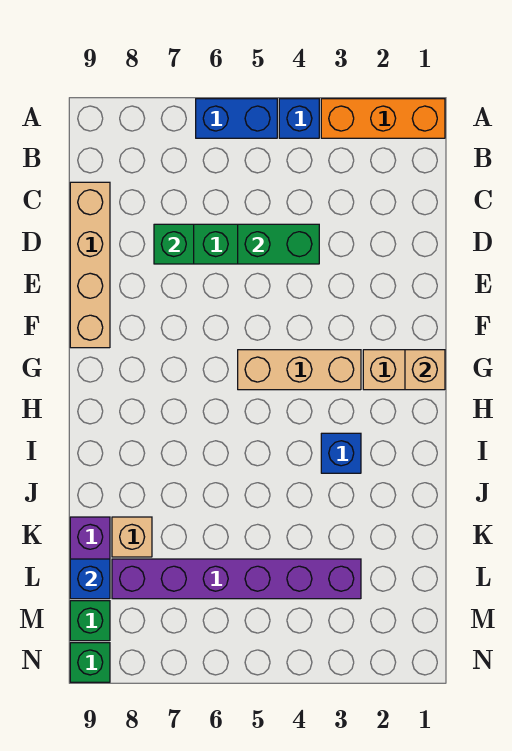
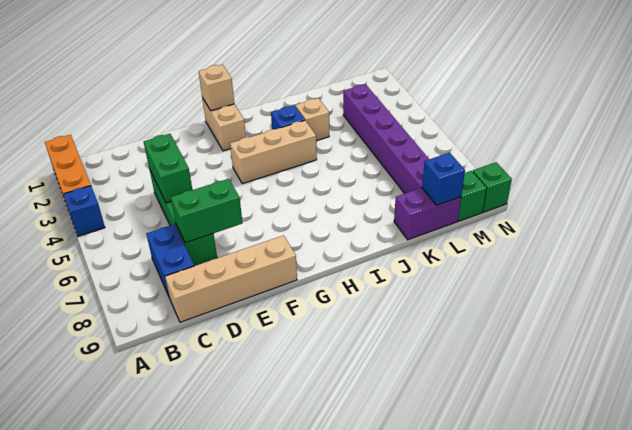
blue 1x2 brick [196,99,277,138] -> blue 1x2 brick moved to [146,224,194,298]
green 1x1 brick [154,224,194,264] -> green 1x2 brick [171,179,243,243]
tan 1x3 brick [238,350,361,390] -> tan 1x3 brick turned to [230,120,317,184]
tan 1x1 brick [112,517,152,557] -> tan 1x1 brick moved to [295,98,329,141]

